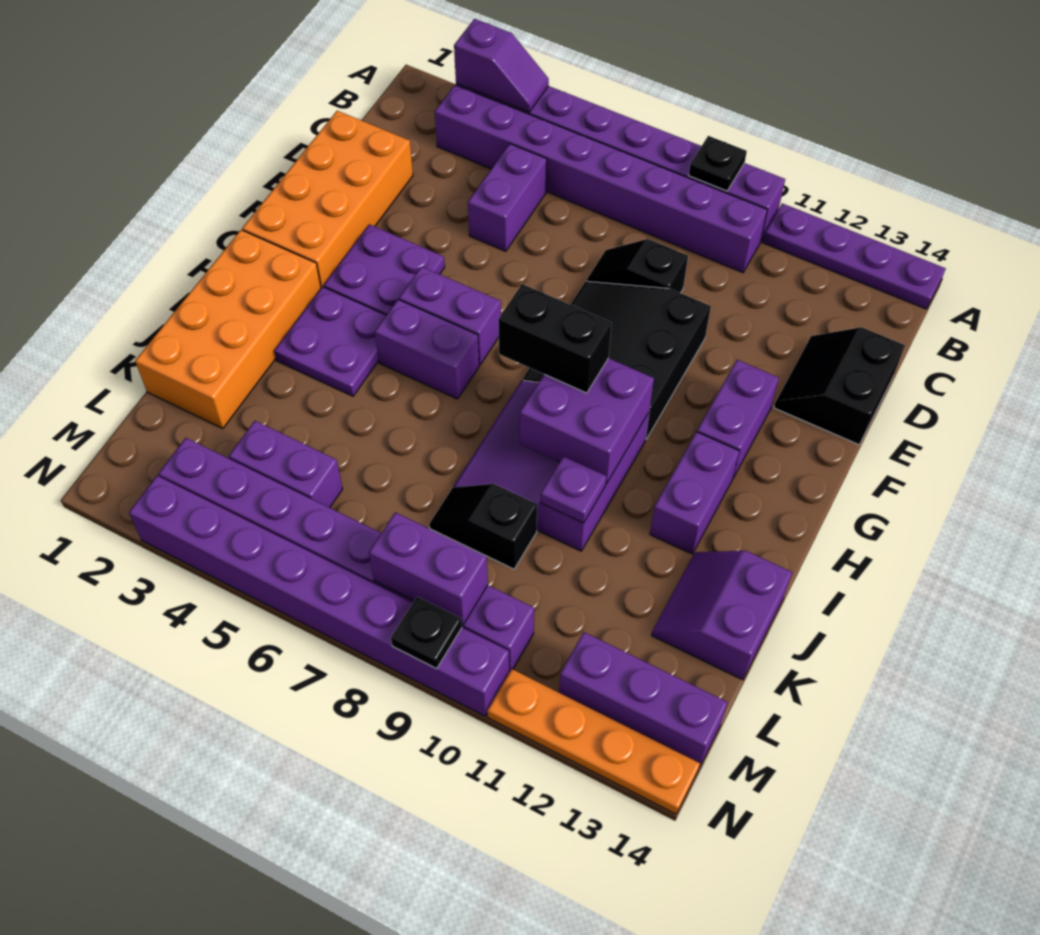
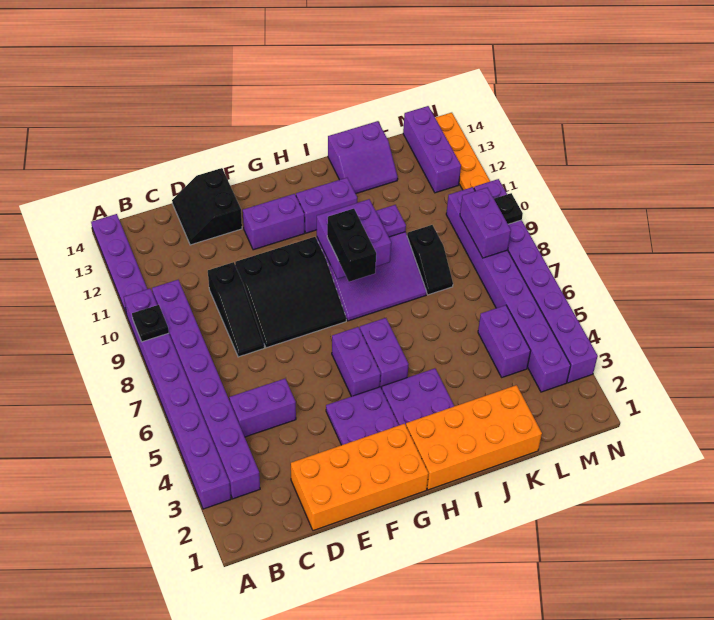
purple 1x2 slope [454,19,549,112] -> none
black 1x2 slope [586,239,688,293] -> black 1x3 slope [208,262,265,357]
black 2x2 slope [774,327,905,445] -> black 2x2 slope turned to [172,168,242,245]

